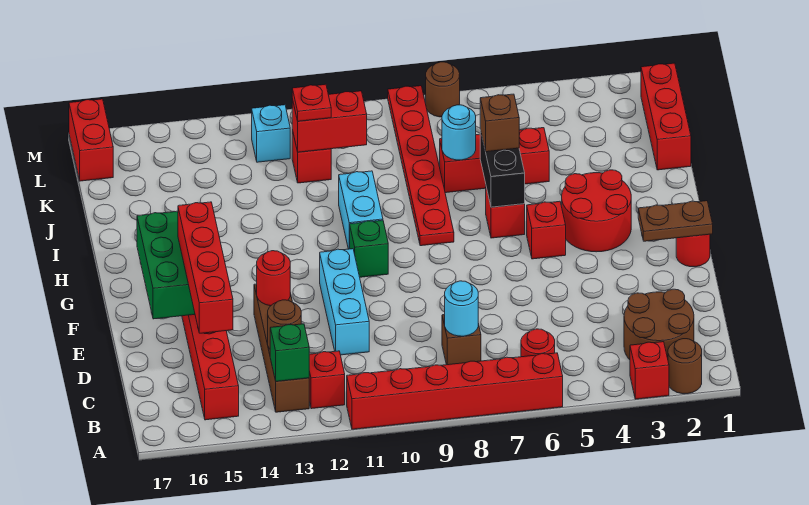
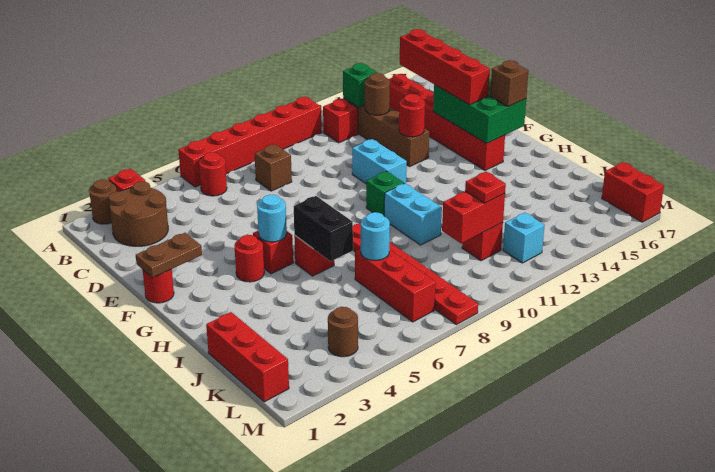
cyan 1x1 round brick [445,281,478,336] -> cyan 1x1 round brick moved to [257,195,287,242]
cyan 1x3 brick [320,249,369,355] -> cyan 1x2 brick [352,139,407,184]
red 2x2 round brick [562,170,631,252] -> red 1x1 round brick [234,235,264,282]
brown 1x1 brick [480,94,519,152] -> brown 1x1 brick moved to [490,60,529,107]
red 1x3 brick [440,128,549,193] -> red 1x3 brick turned to [355,248,436,322]
brown 1x1 round brick [426,62,460,117] -> brown 1x1 round brick moved to [328,307,358,357]

